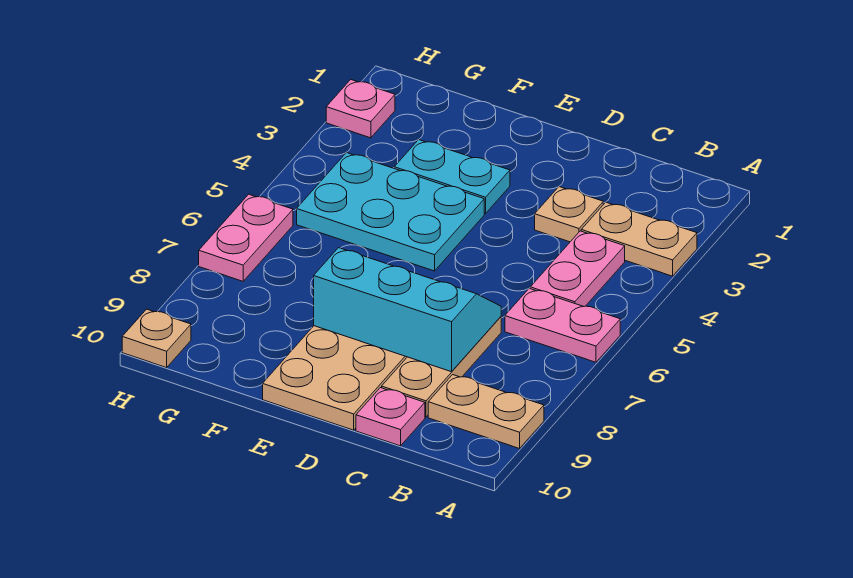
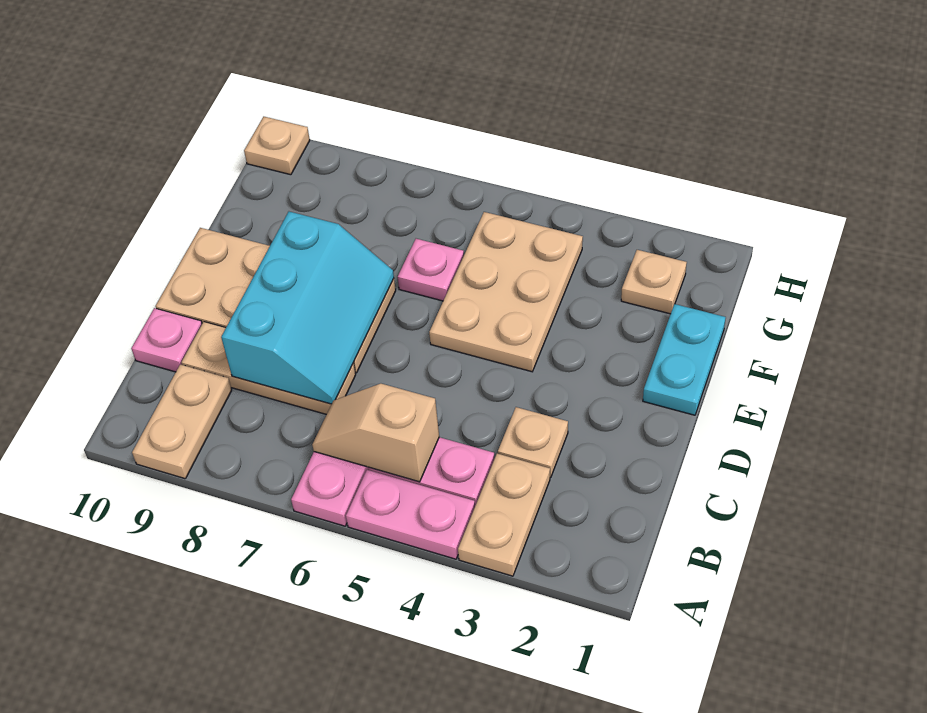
none -> tan 1x2 slope [312,384,439,482]
cyan 1x2 plate [394,140,510,214] -> cyan 1x2 plate moved to [643,304,726,415]
cyan 2x3 plate [297,153,484,271] -> tan 2x3 plate [429,212,583,372]
none -> tan 1x1 plate [621,250,687,314]
pink 1x1 plate [326,80,395,138] -> pink 1x1 plate moved to [398,239,464,301]
pink 1x2 plate [199,194,293,281] -> pink 1x2 plate moved to [346,470,475,559]

